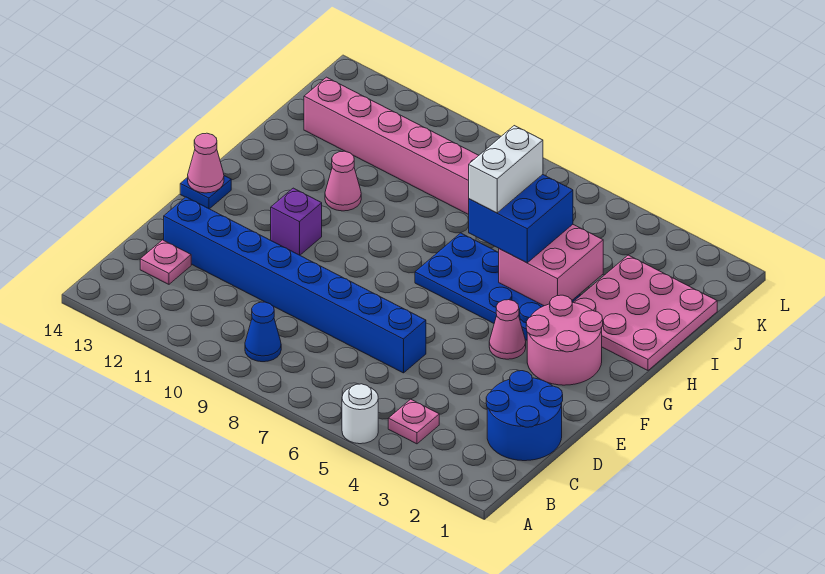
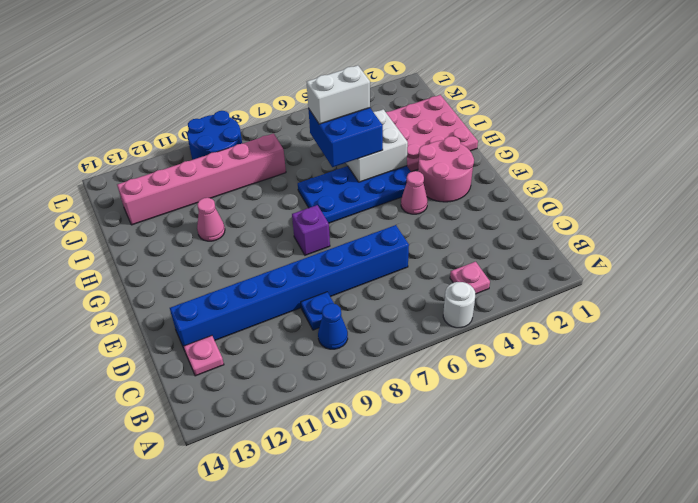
blue 2x2 round brick [486,371,563,461] -> blue 2x2 round brick moved to [187,111,242,160]
purple 1x1 brick [271,188,322,255] -> purple 1x1 brick moved to [292,205,330,255]
blue 1x1 plate [180,176,231,209] -> blue 1x1 plate moved to [301,292,334,330]
pink 1x1 cone [188,133,224,193] -> none
pink 2x2 brick [498,225,603,306] -> white 2x2 brick [346,109,408,182]
white 1x2 brick [469,126,543,213] -> white 1x2 brick turned to [307,65,370,124]

